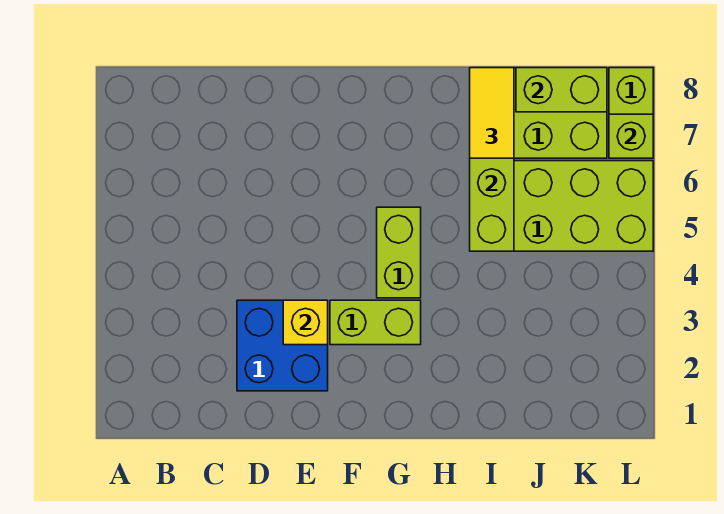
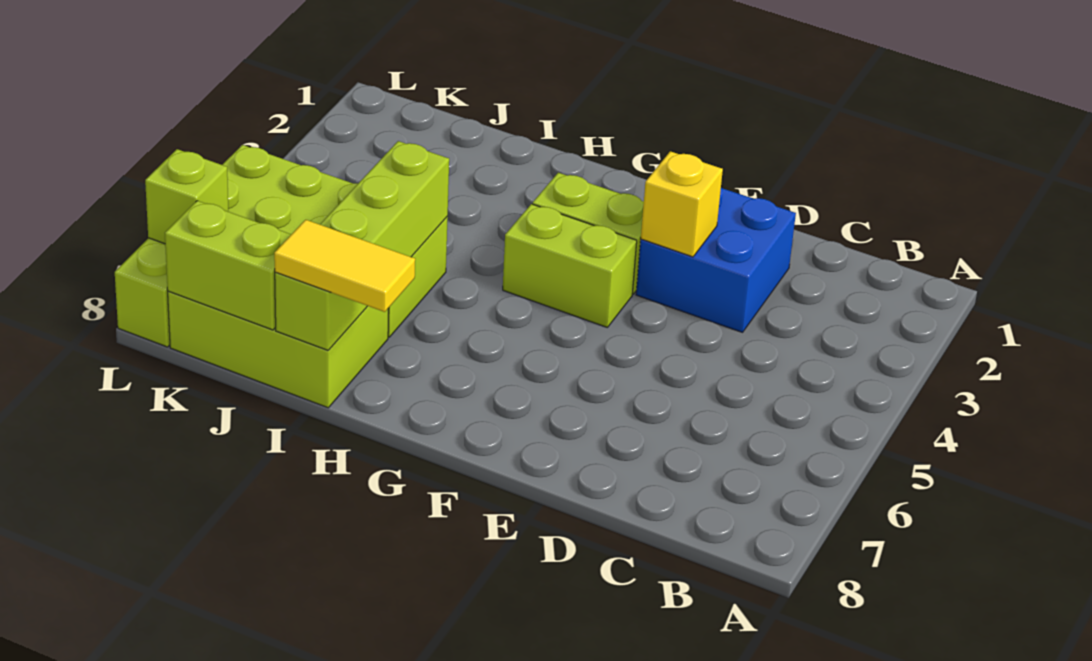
lime 1x2 brick [377,207,421,298] -> lime 1x2 brick turned to [503,204,637,327]
yellow 1x2 tile [470,68,514,158] -> yellow 1x2 tile turned to [274,220,415,312]

